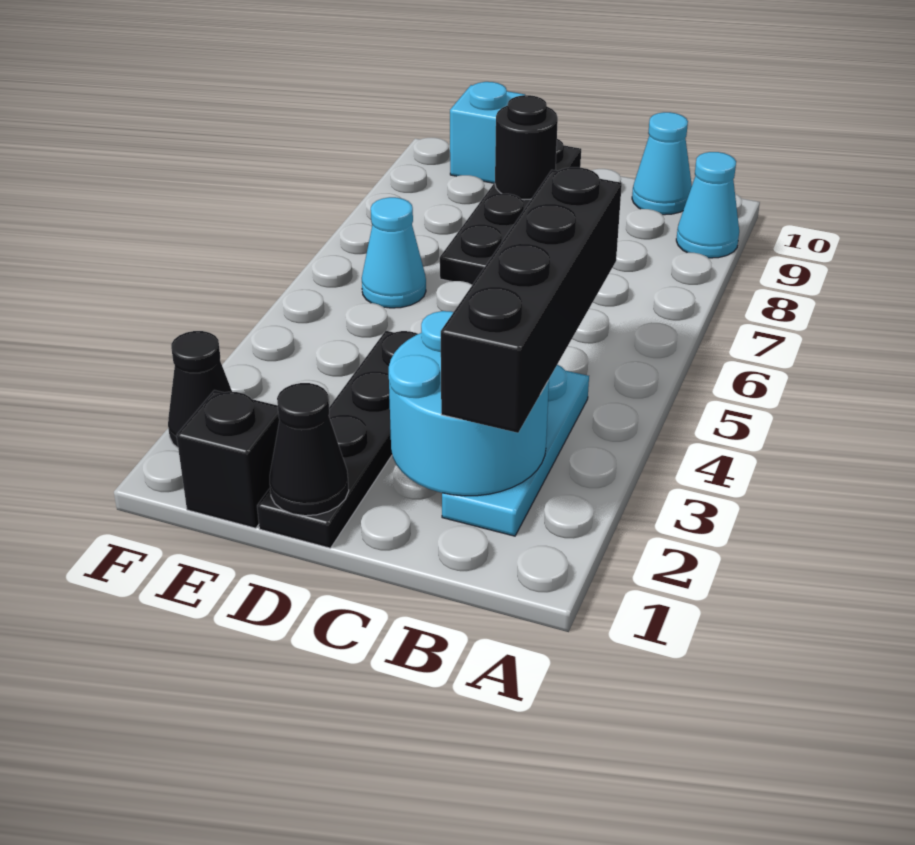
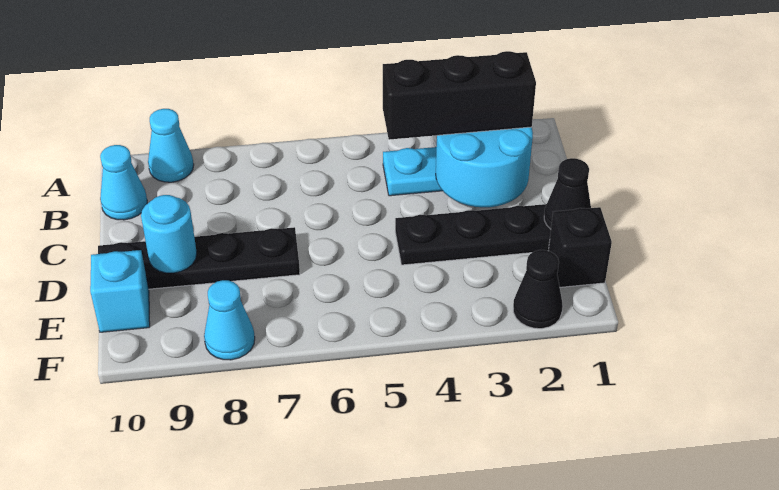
black 1x4 brick [441,167,622,433] -> black 1x3 brick [383,51,536,140]
black 1x1 round brick [495,95,558,200] -> cyan 1x1 round brick [141,195,197,273]
cyan 1x1 cone [362,197,426,308] -> cyan 1x1 cone moved to [204,280,255,360]

